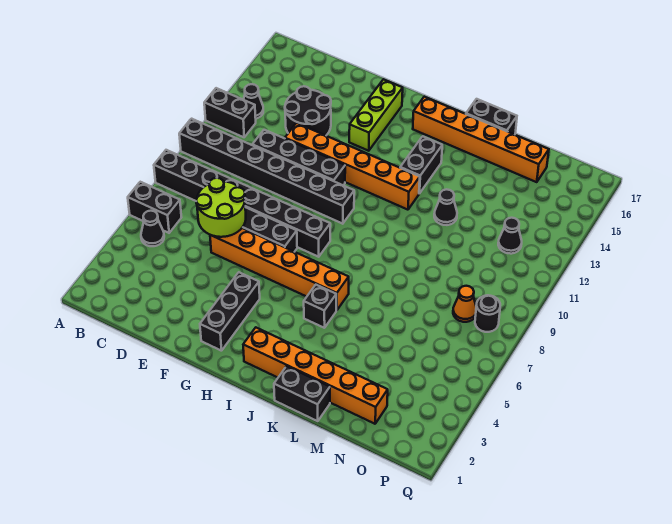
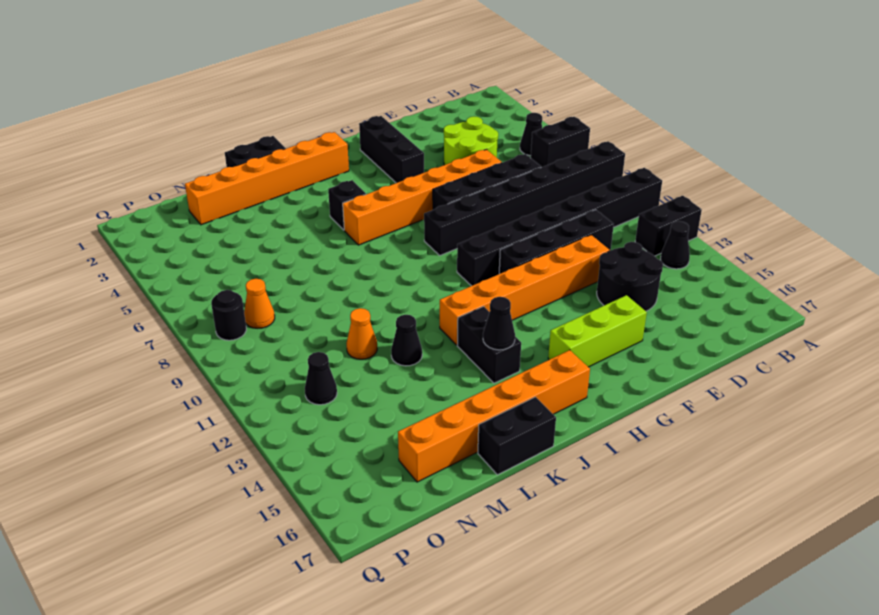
lime 2x2 round brick [196,178,246,237] -> lime 2x2 round brick moved to [444,116,498,165]
lime 1x3 brick [349,79,403,151] -> lime 1x3 brick turned to [548,295,647,367]
none -> black 1x1 cone [483,297,515,350]
none -> orange 1x1 cone [346,308,377,359]

